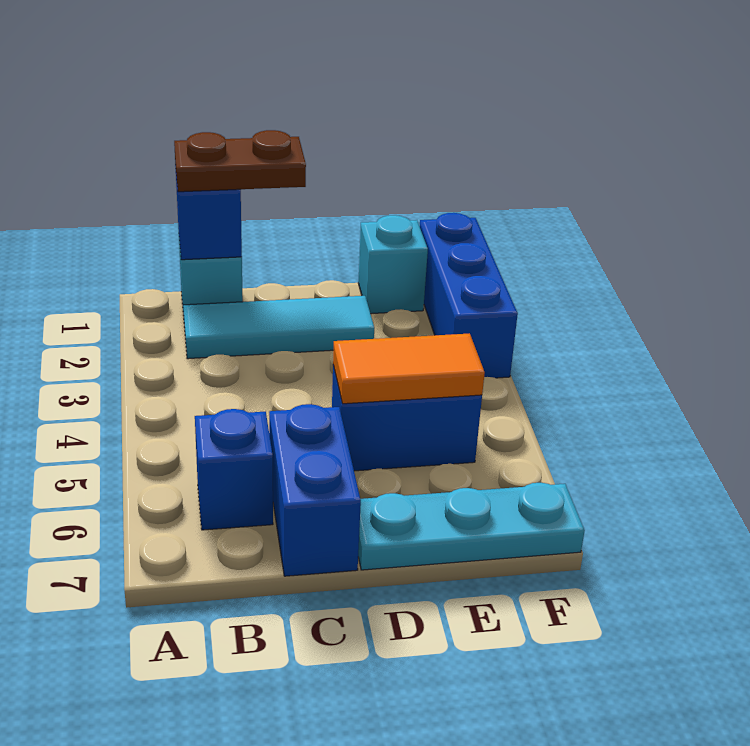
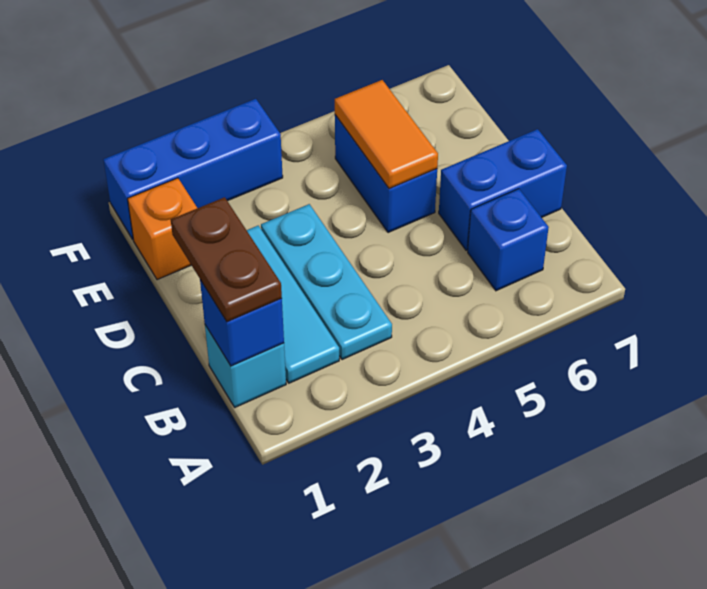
cyan 1x3 plate [358,483,585,570] -> cyan 1x3 plate moved to [261,204,392,360]
cyan 1x1 brick [358,215,428,314] -> orange 1x1 brick [128,178,197,280]

